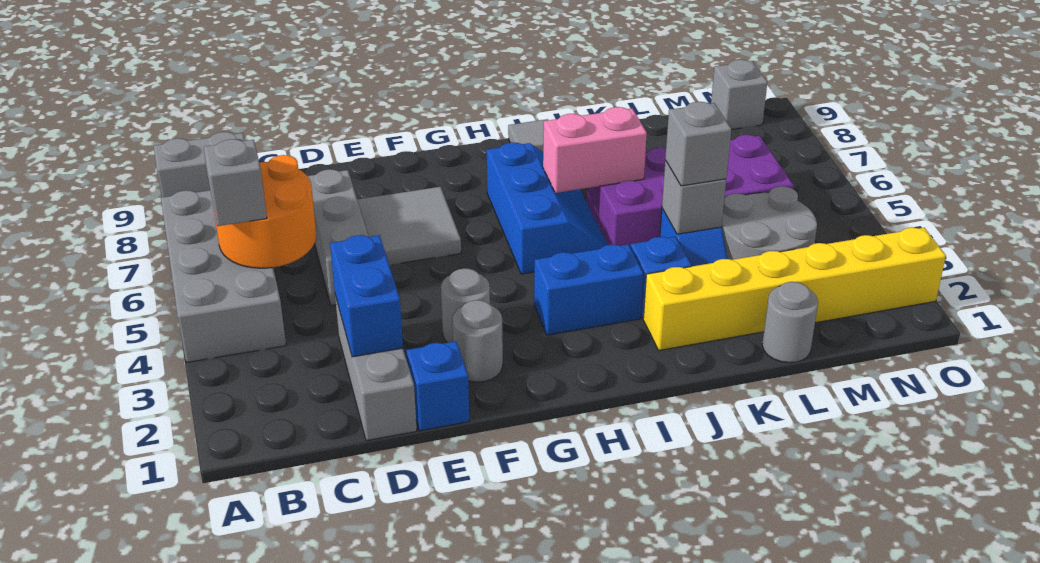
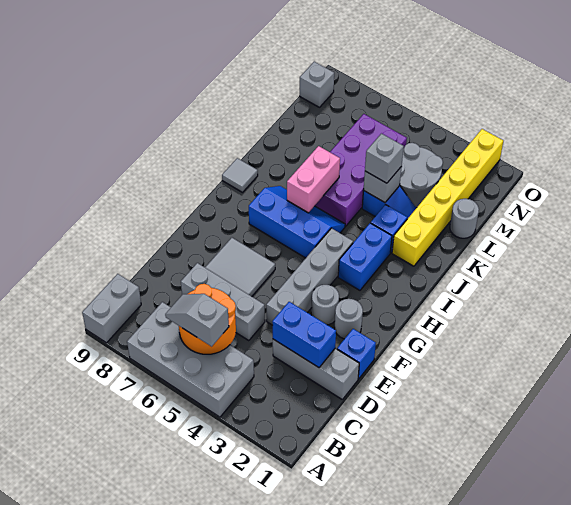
none -> grey 1x4 brick [266,228,353,325]

